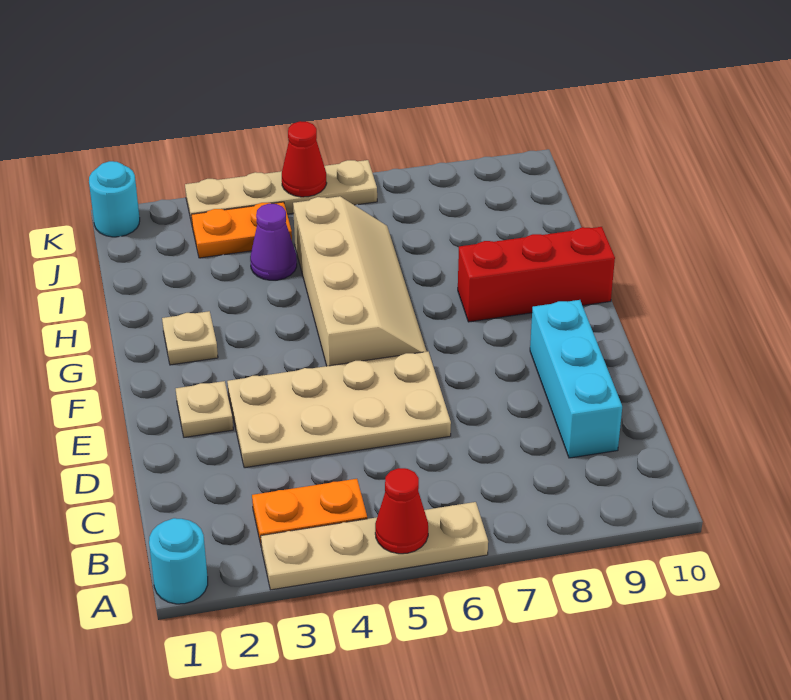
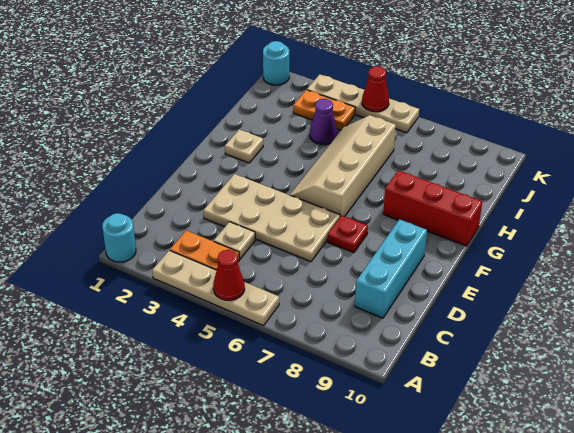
tan 1x1 plate [176,381,233,437] -> tan 1x1 plate moved to [214,222,255,259]
none -> red 1x1 plate [327,215,368,253]
tan 2x4 slope [293,196,427,366] -> tan 2x4 slope turned to [290,115,396,217]

